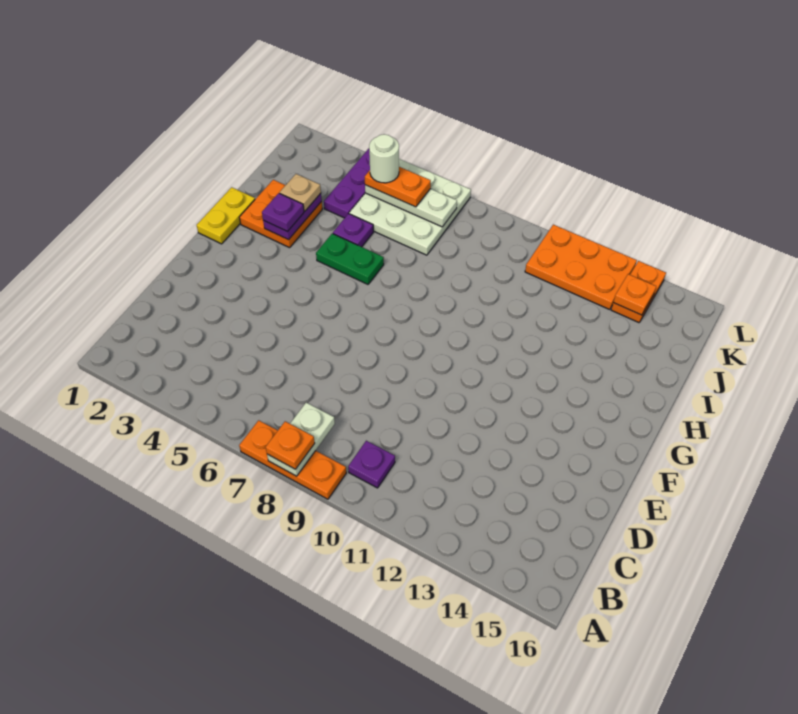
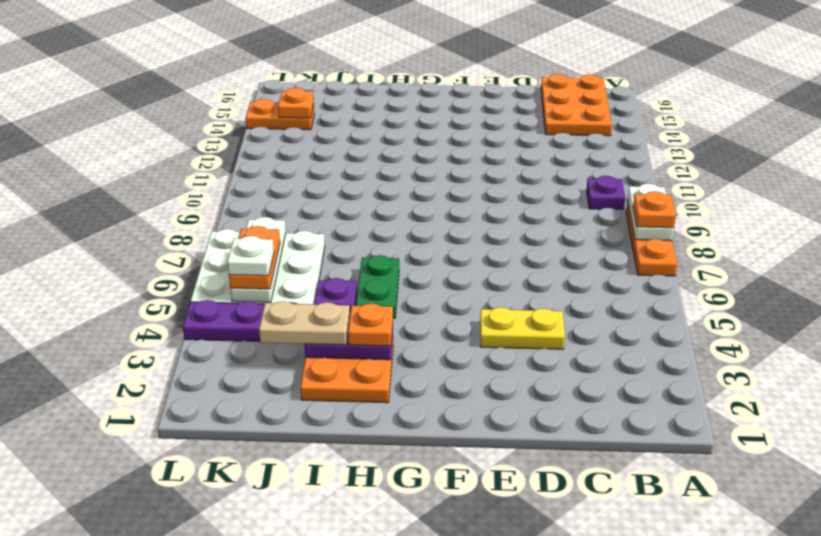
white 1x2 plate [267,403,335,476] -> white 1x2 plate turned to [628,184,674,241]
yellow 1x2 plate [197,187,255,244] -> yellow 1x2 plate moved to [480,307,565,349]
purple 1x1 plate [262,193,304,232] -> orange 1x1 plate [348,303,393,346]
tan 1x1 plate [280,174,321,211] -> tan 1x2 plate [259,301,350,345]
white 1x1 round brick [369,134,399,183] -> white 1x1 plate [227,236,274,276]
orange 2x3 plate [525,225,637,309] -> orange 2x3 plate moved to [541,74,612,136]

